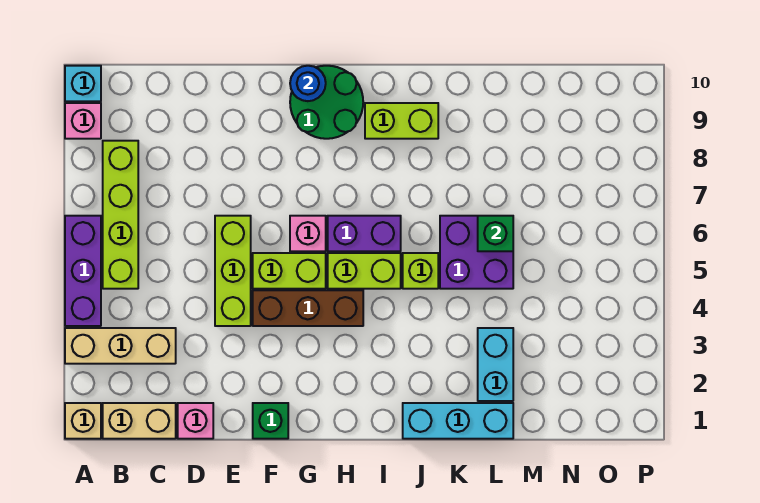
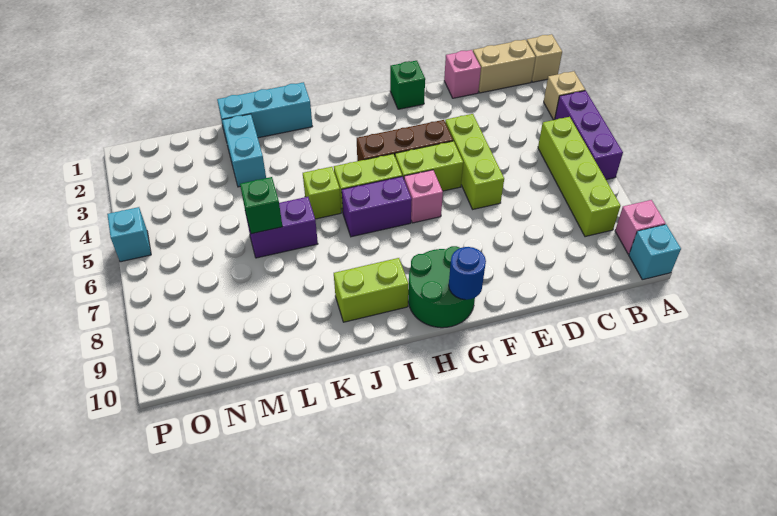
tan 1x3 brick [65,328,176,364] -> tan 1x1 brick [544,71,585,120]
purple 2x2 brick [440,216,513,289] -> purple 1x2 brick [246,197,318,258]
none -> cyan 1x1 brick [107,207,151,262]

